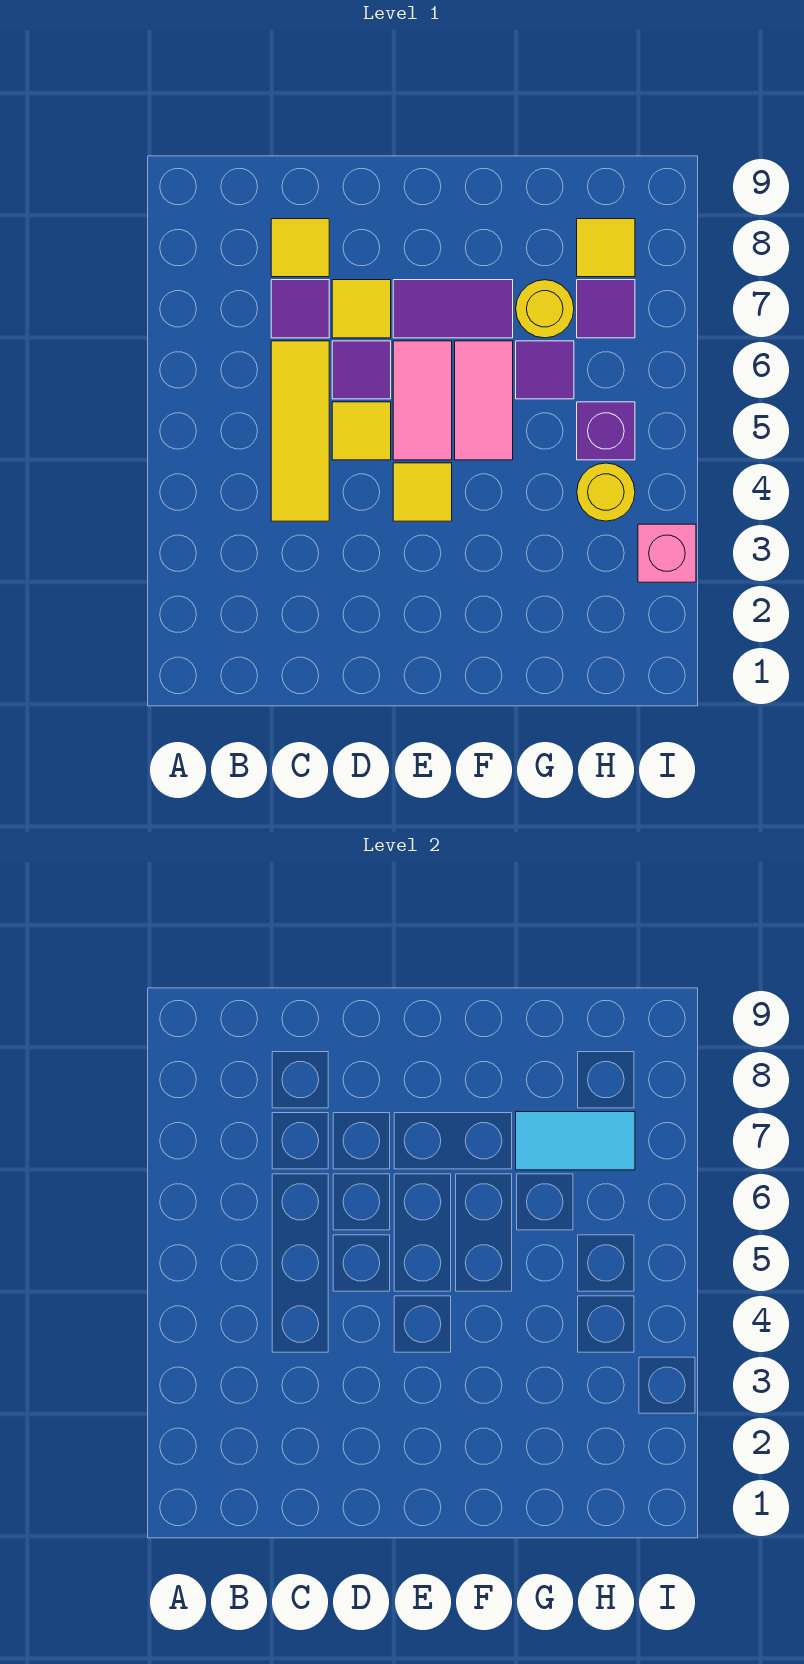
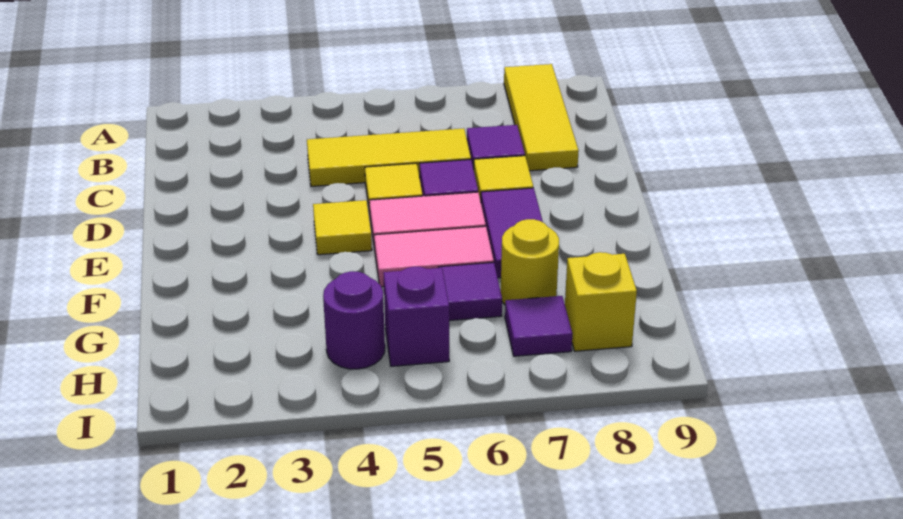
yellow 1x1 tile [271,219,329,277] -> yellow 1x3 tile [504,64,579,171]
cyan 1x2 tile [516,1112,635,1170] -> none
yellow 1x1 round brick [577,463,635,521] -> purple 1x1 round brick [323,271,385,369]
yellow 1x1 tile [577,219,635,277] -> yellow 1x1 brick [565,252,637,351]
pink 1x1 brick [638,524,696,582] -> none

